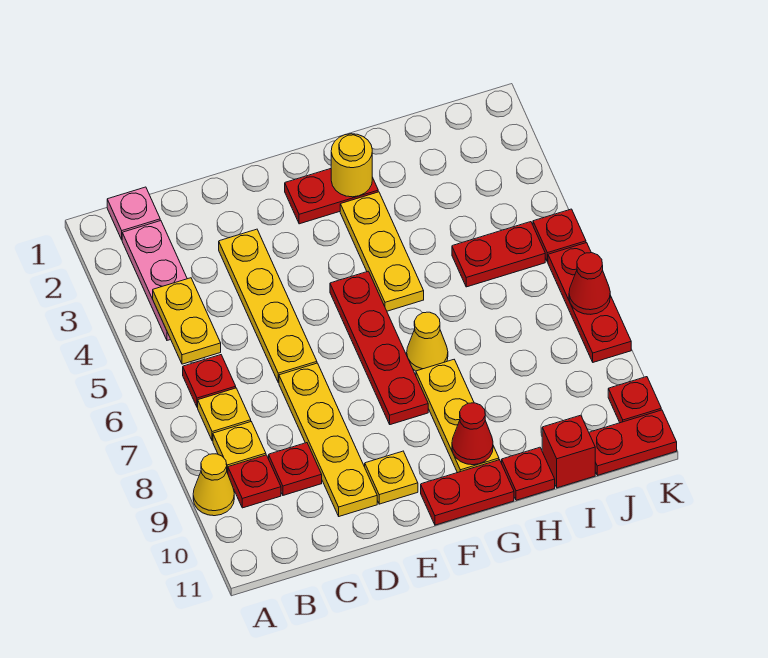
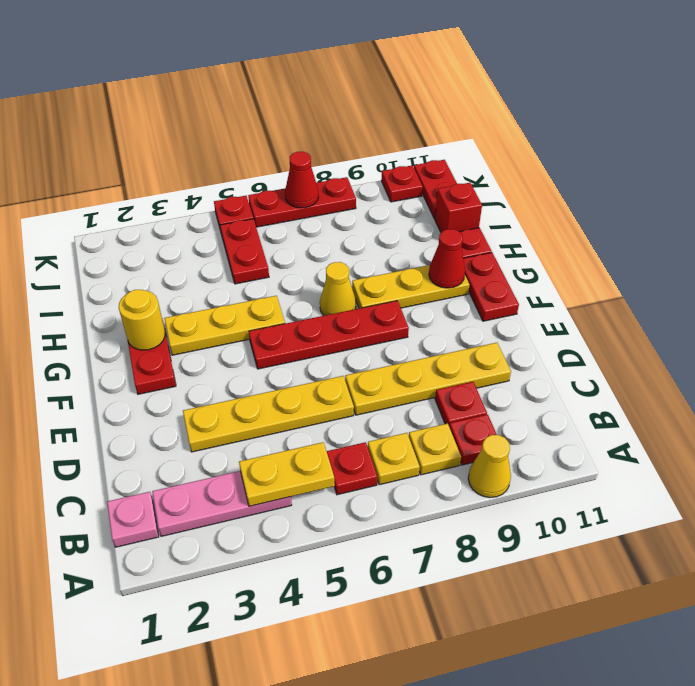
yellow 1x1 plate [365,451,418,504] -> none

